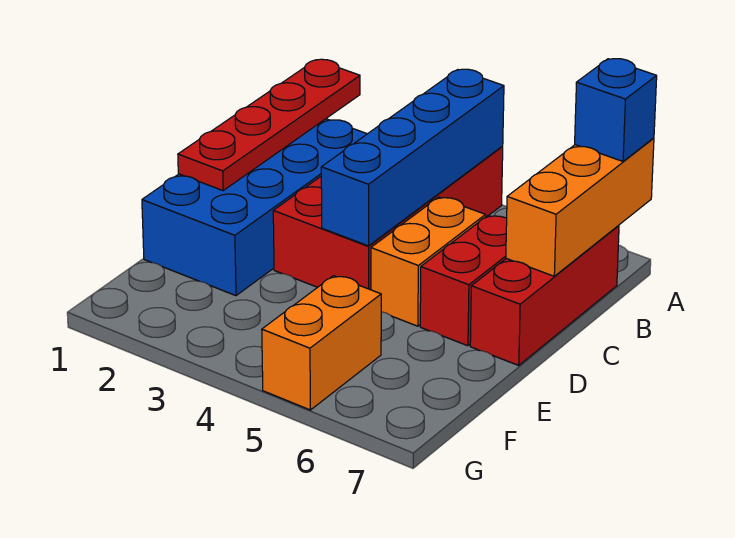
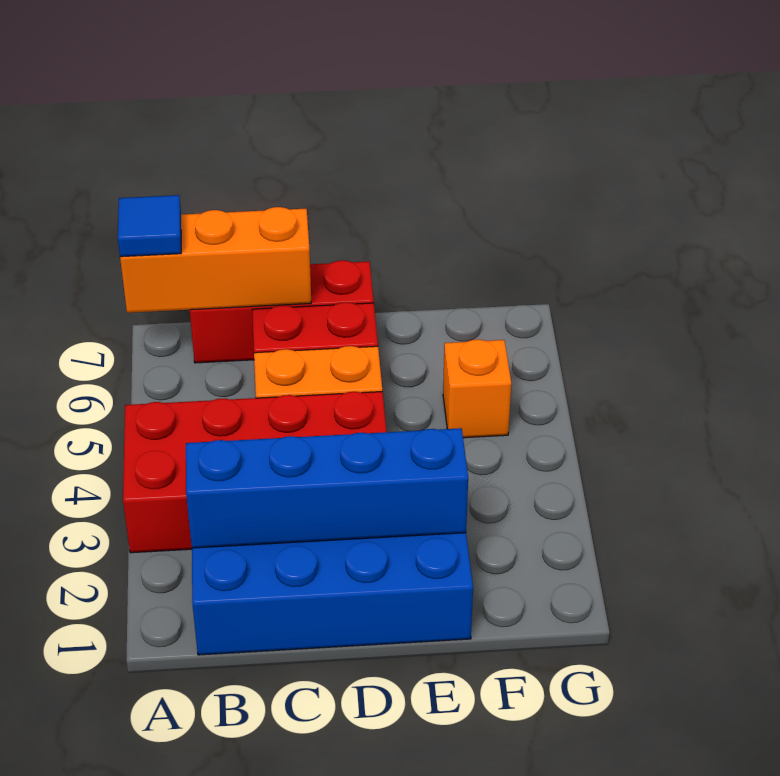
red 1x4 plate [178,59,360,191] -> none
blue 1x4 brick [321,69,504,246] -> blue 1x4 brick moved to [186,428,468,548]
blue 1x1 brick [575,59,657,161] -> blue 1x1 tile [118,195,181,257]
orange 1x2 brick [262,276,381,410] -> orange 1x1 brick [443,339,511,438]

